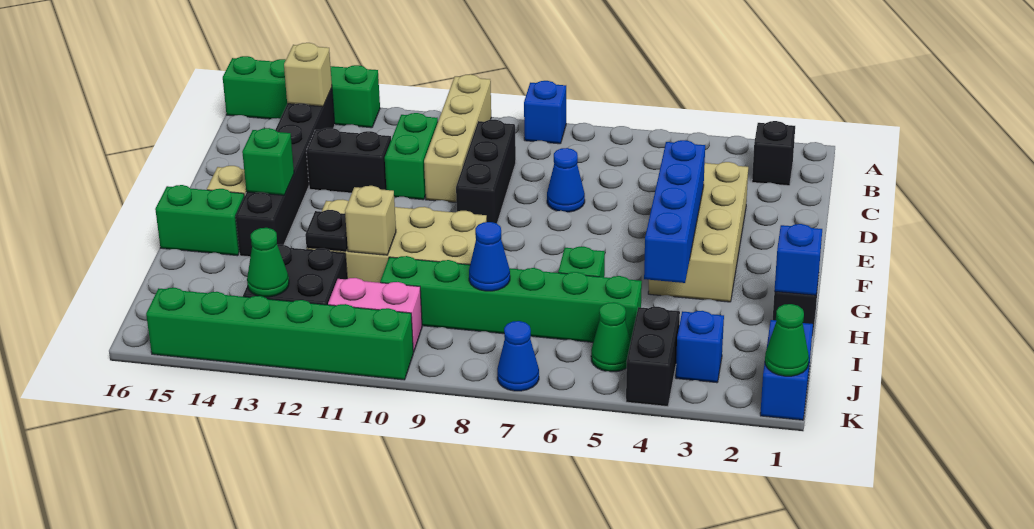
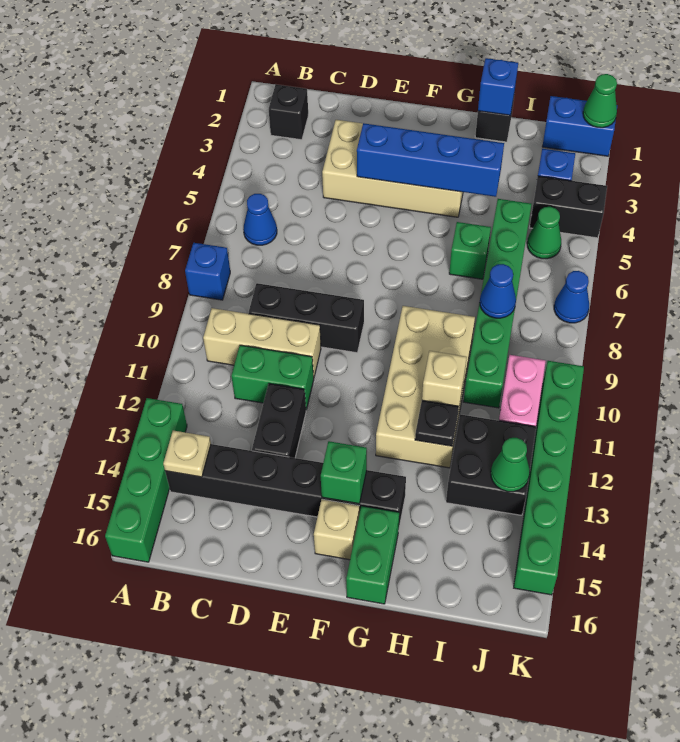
tan 1x4 brick [424,74,491,202] -> tan 1x3 brick [203,308,321,376]
tan 1x1 brick [284,43,332,107] -> tan 1x1 plate [163,431,211,477]
blue 1x1 cone [547,148,585,212] -> blue 1x1 cone moved to [243,194,277,245]

